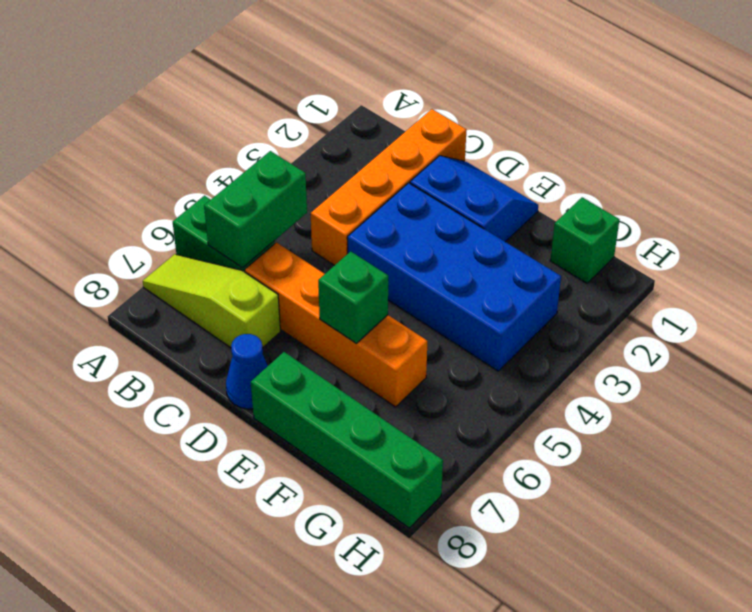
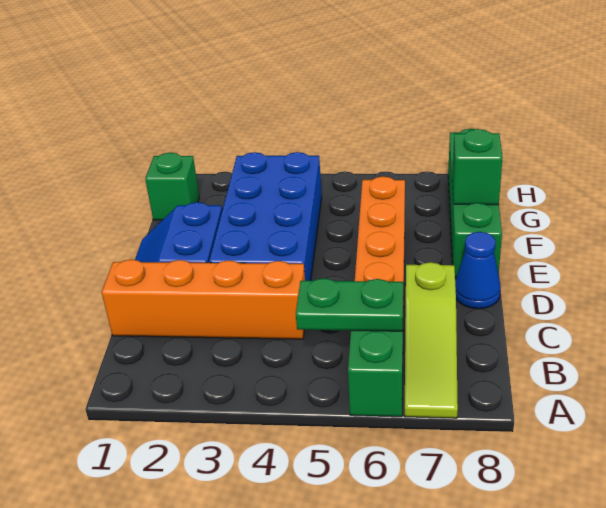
green 1x2 brick [204,151,307,268] -> green 1x2 plate [296,278,403,331]
green 1x1 brick [318,251,388,343] -> green 1x1 brick moved to [452,129,502,205]

